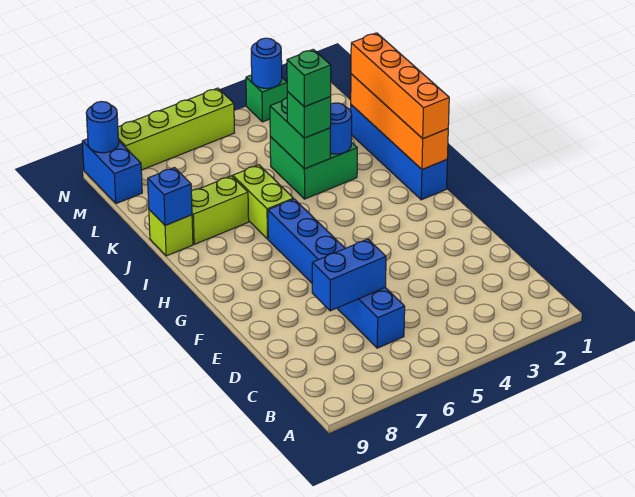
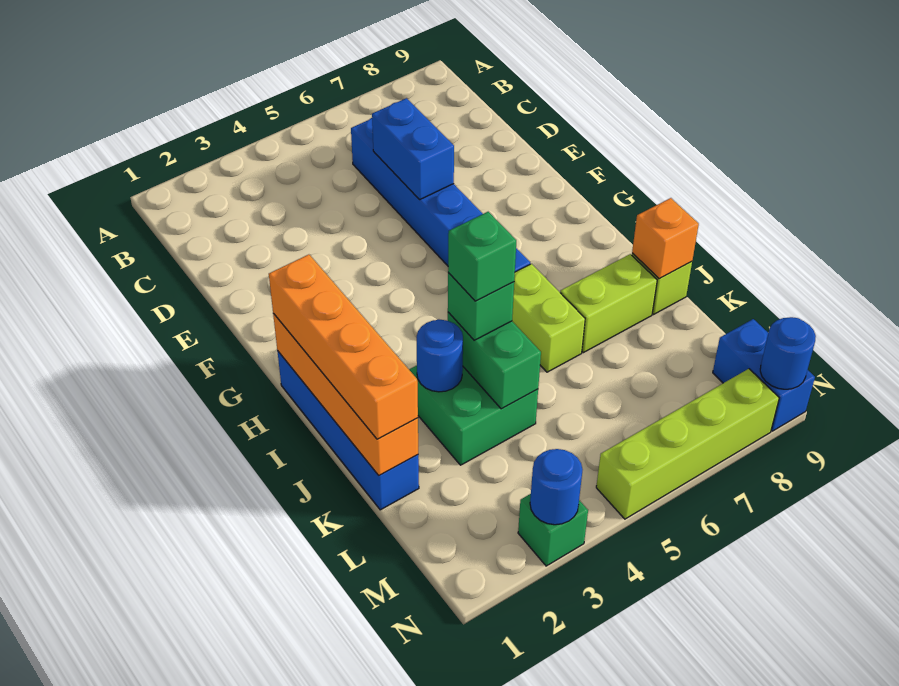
blue 1x2 brick [312,239,386,311] -> blue 1x2 brick turned to [372,98,454,199]
blue 1x1 brick [148,168,192,225] -> orange 1x1 brick [632,198,699,279]

